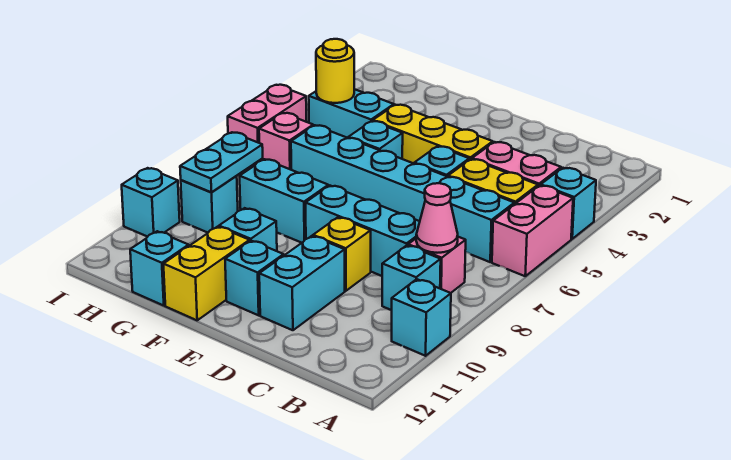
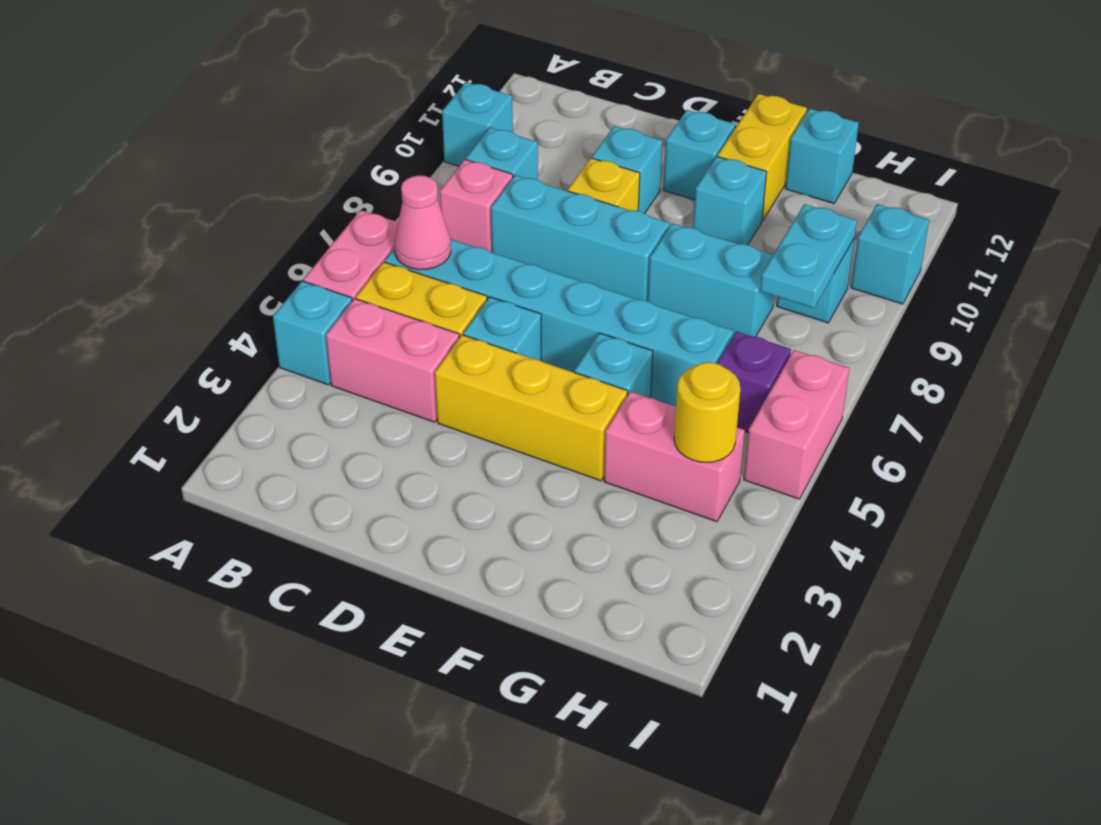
pink 1x1 cone [416,183,458,253] -> pink 1x1 cone moved to [394,175,451,270]
cyan 1x2 brick [259,236,345,330] -> cyan 1x1 brick [592,126,662,213]
cyan 1x2 brick [309,89,394,138] -> pink 1x2 brick [604,392,745,522]
pink 1x1 brick [259,113,313,170] -> purple 1x1 brick [717,331,791,432]

